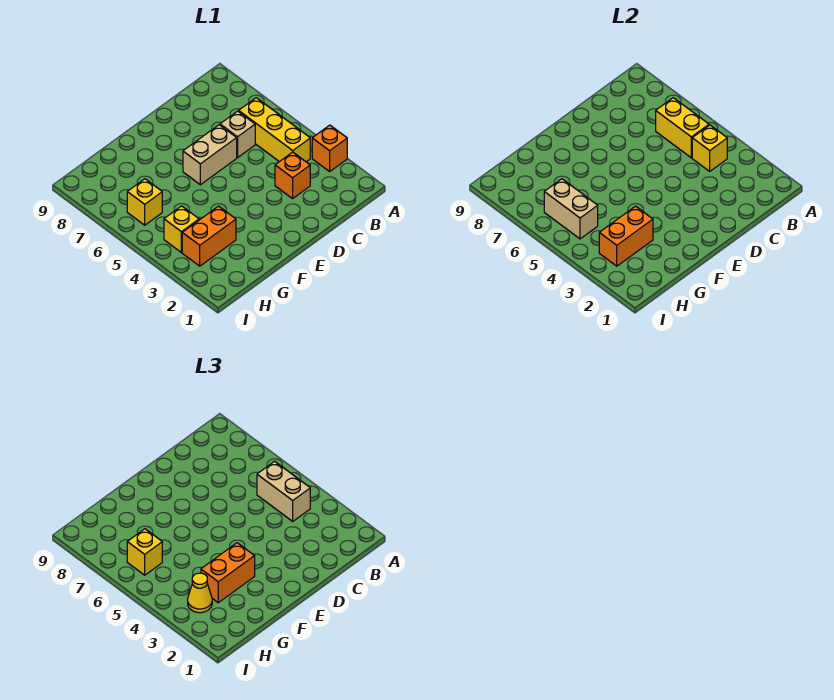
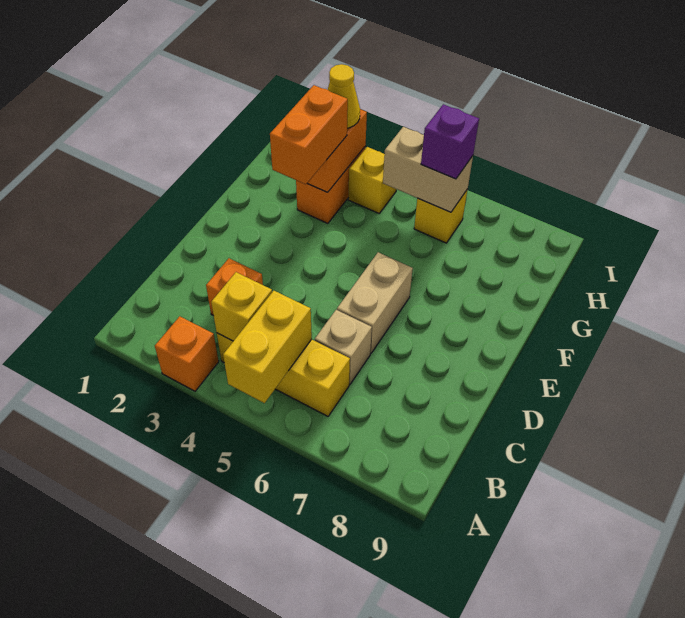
tan 1x2 brick [257,461,310,521] -> none
yellow 1x2 brick [656,98,709,158] -> yellow 1x2 brick turned to [223,291,312,403]
yellow 1x1 brick [127,529,162,575] -> purple 1x1 brick [421,104,479,179]

